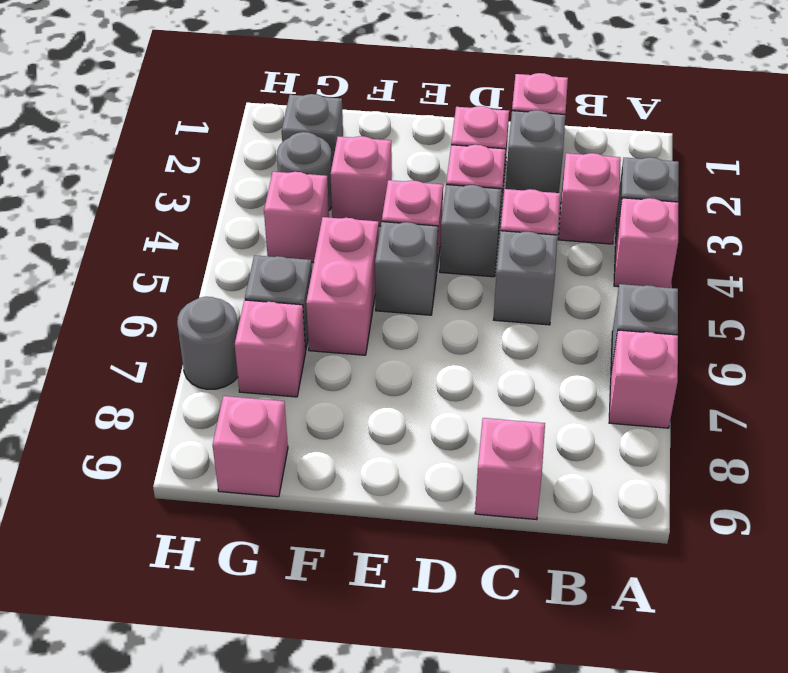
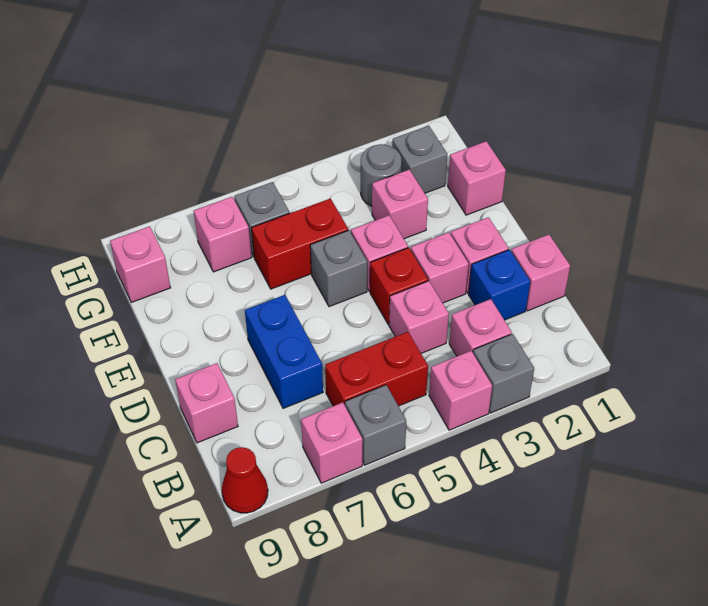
none -> red 1x1 cone [222,447,268,513]
none -> red 1x2 brick [325,332,428,406]
grey 1x1 brick [506,110,565,193] -> blue 1x1 brick [469,250,530,320]
grey 1x1 brick [494,231,558,325] -> none
none -> blue 1x2 brick [245,295,323,408]
grey 1x1 brick [440,185,502,277] -> red 1x1 brick [370,248,428,324]
pink 1x2 brick [306,217,379,355] -> red 1x2 brick [251,198,348,289]
pink 1x1 brick [264,172,329,263] -> pink 1x1 brick moved to [448,141,506,215]
grey 1x1 round brick [177,297,238,389] -> none

